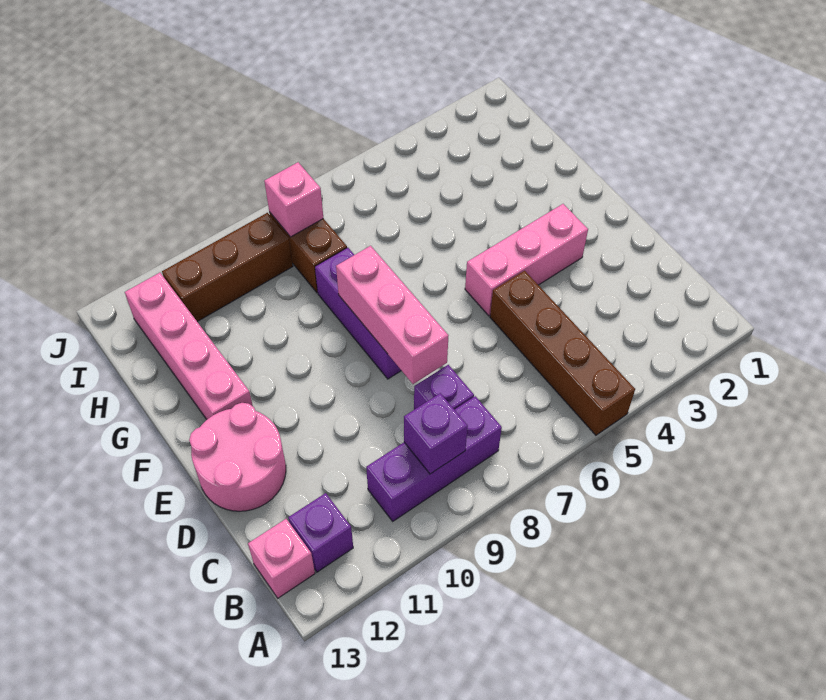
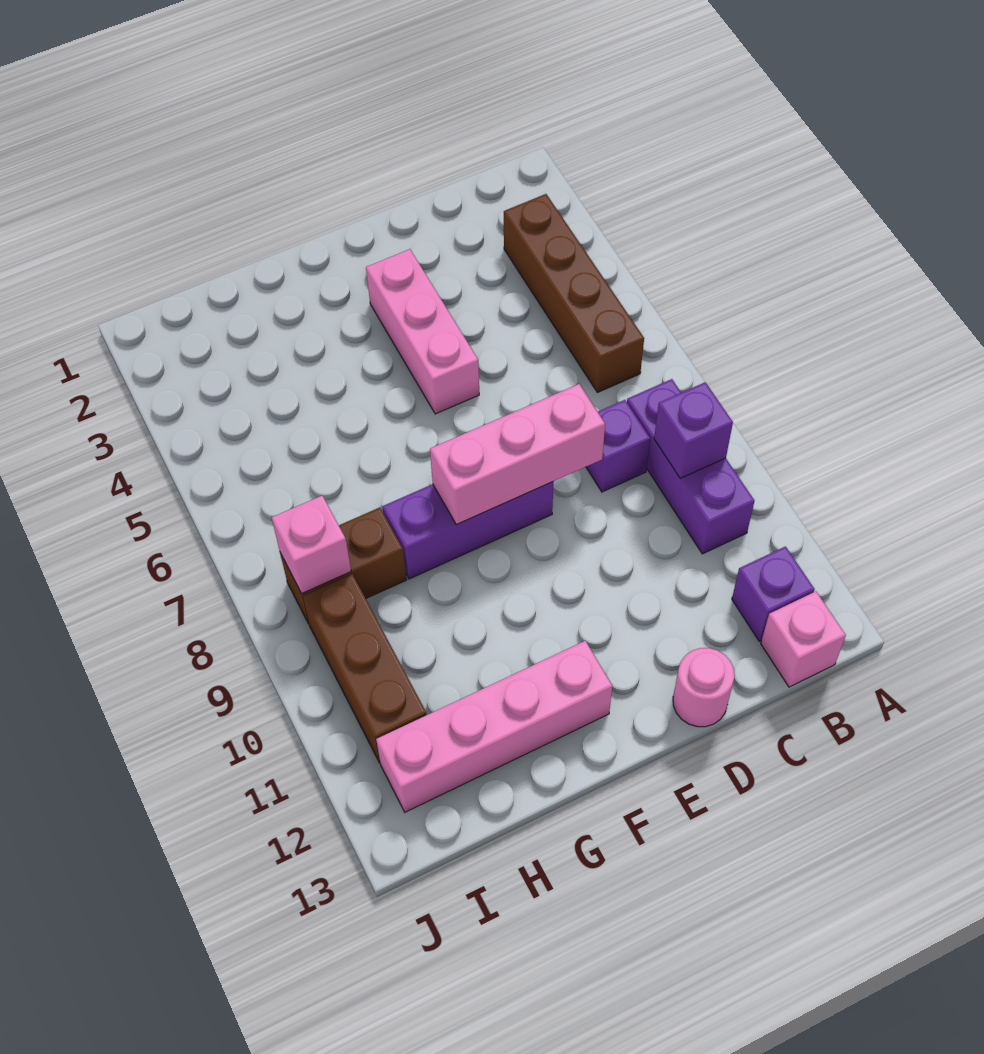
brown 1x4 brick [490,271,635,435] -> brown 1x4 brick turned to [504,194,644,392]
pink 2x2 round brick [189,403,286,511] -> pink 1x1 round brick [673,648,735,727]

